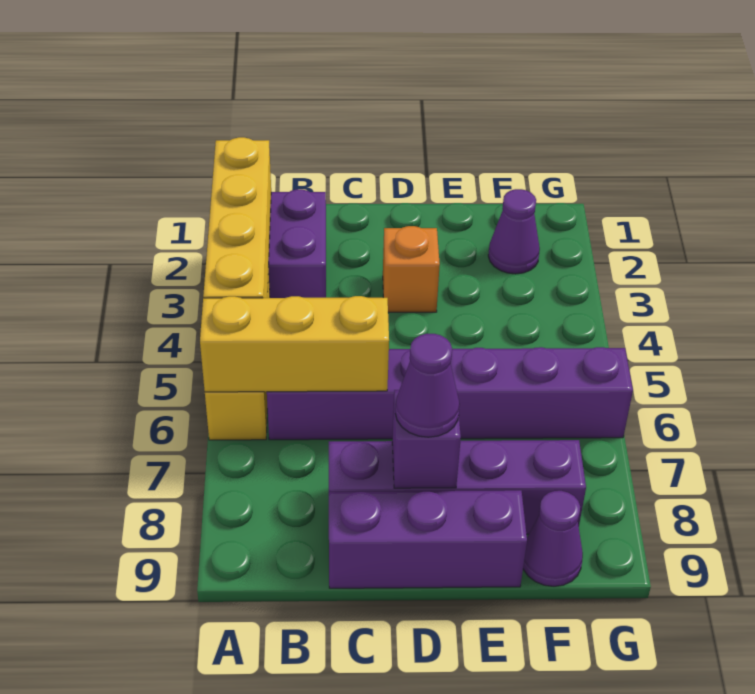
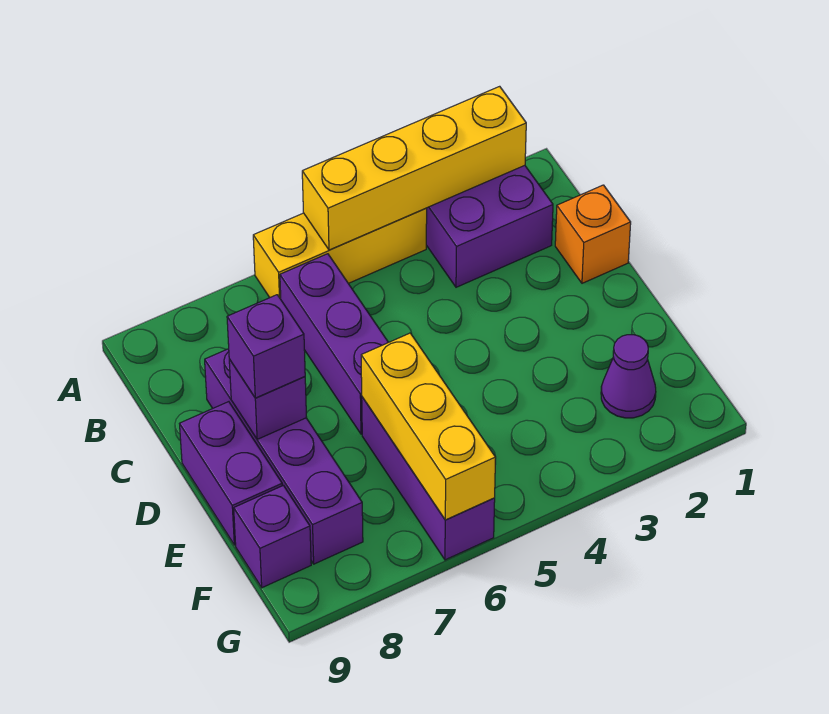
yellow 1x3 brick [200,296,389,392] -> yellow 1x3 brick moved to [361,333,496,520]
purple 1x3 brick [329,490,527,588] -> purple 1x2 brick [180,402,282,545]
orange 1x1 brick [383,226,440,312] -> orange 1x1 brick moved to [555,185,631,283]
purple 1x1 cone [395,334,460,437] -> purple 1x1 brick [227,295,305,398]
purple 1x1 cone [523,491,583,586] -> purple 1x1 brick [234,485,311,588]

